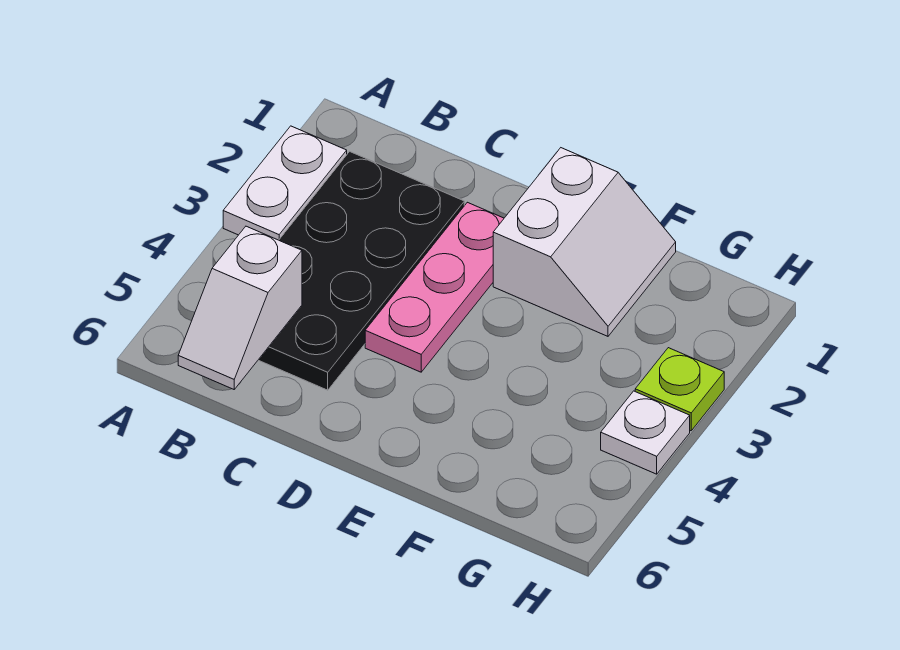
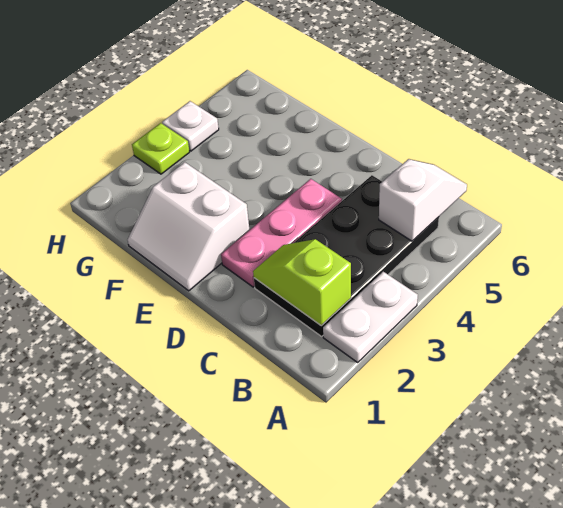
none -> lime 1x2 slope [253,239,351,326]
white 2x2 slope [493,148,676,336] -> white 2x2 slope turned to [128,162,249,291]

